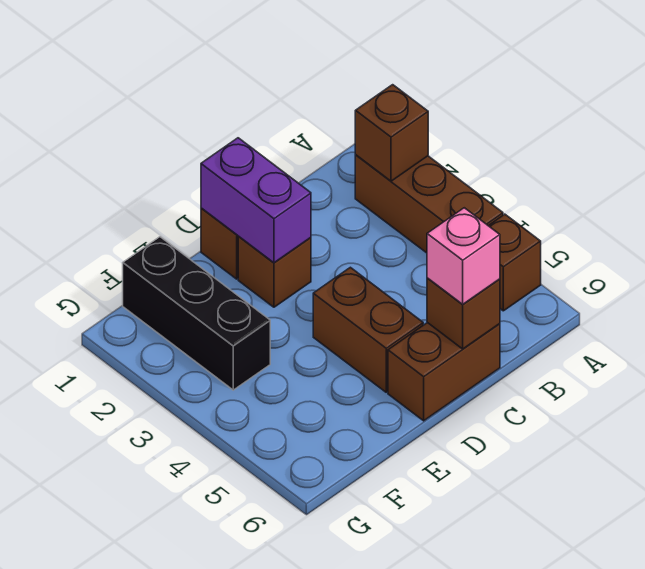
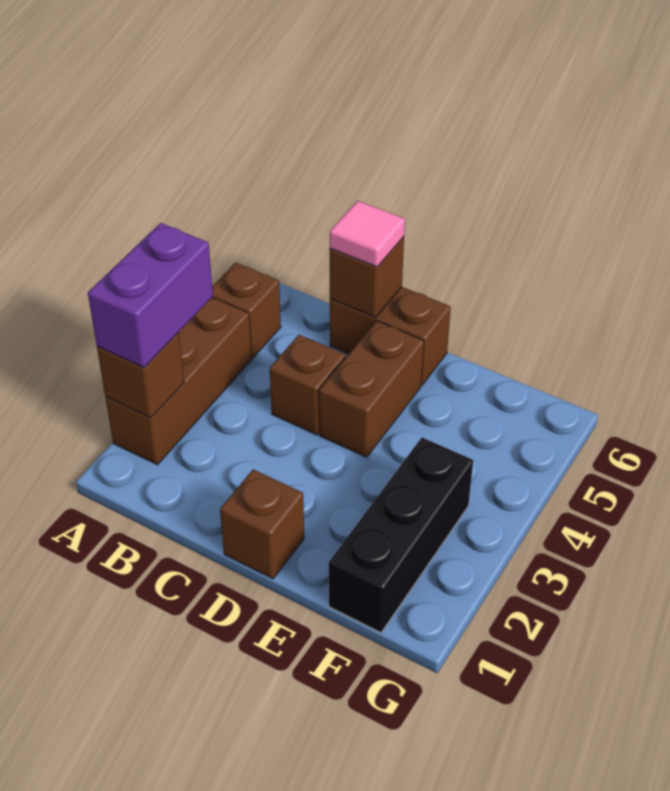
pink 1x1 brick [427,208,500,304] -> pink 1x1 tile [330,201,405,267]
purple 1x2 brick [201,138,311,263] -> purple 1x2 brick moved to [88,223,213,368]
brown 1x1 brick [238,237,311,307] -> brown 1x1 brick moved to [270,335,346,435]

